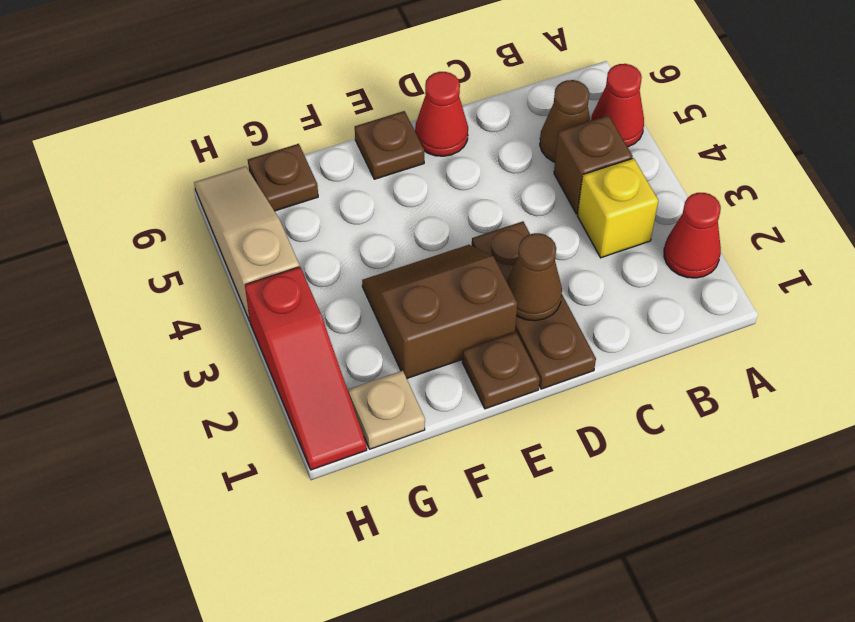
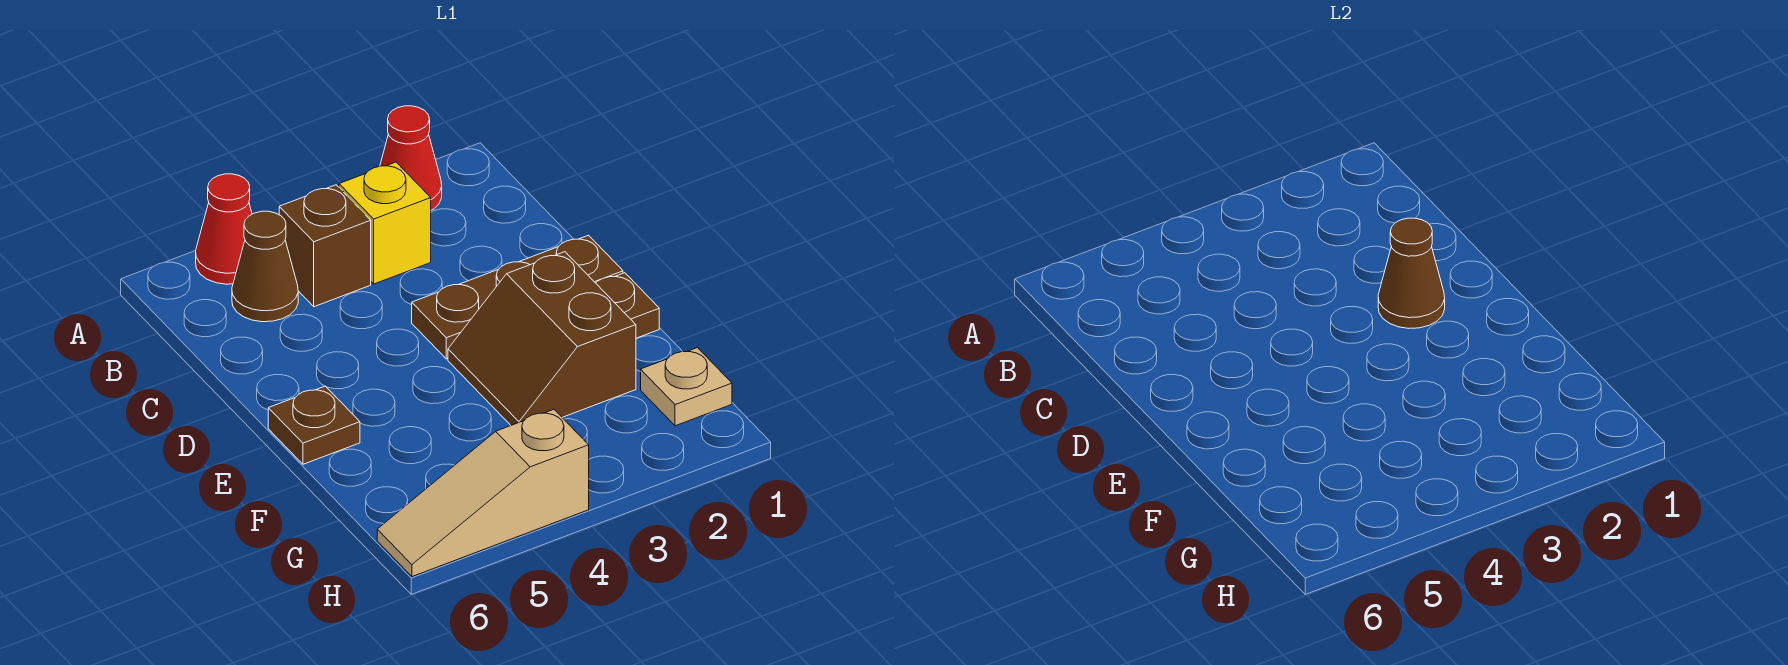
red 1x1 cone [415,72,468,156] -> none
brown 1x1 plate [248,144,318,211] -> none
red 1x3 slope [245,267,367,470] -> none

